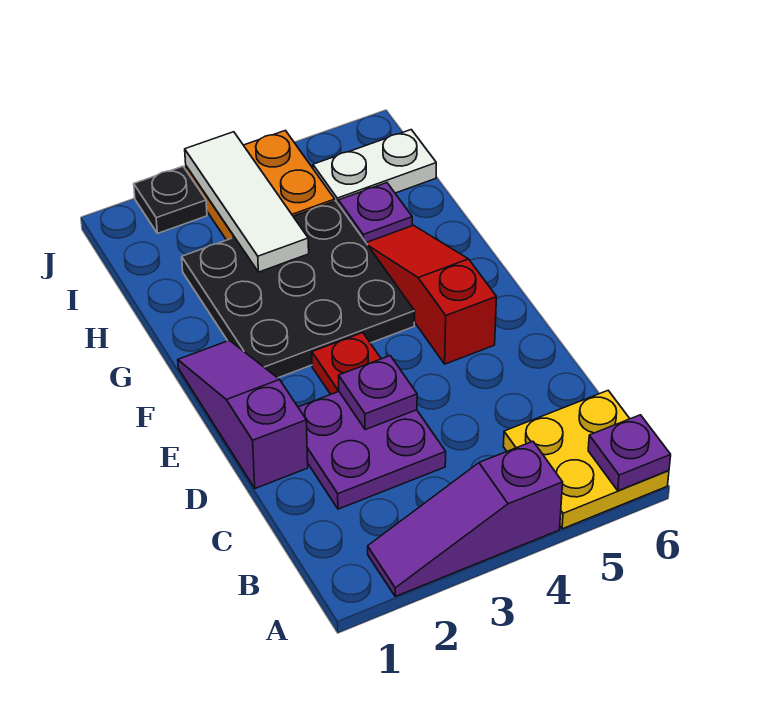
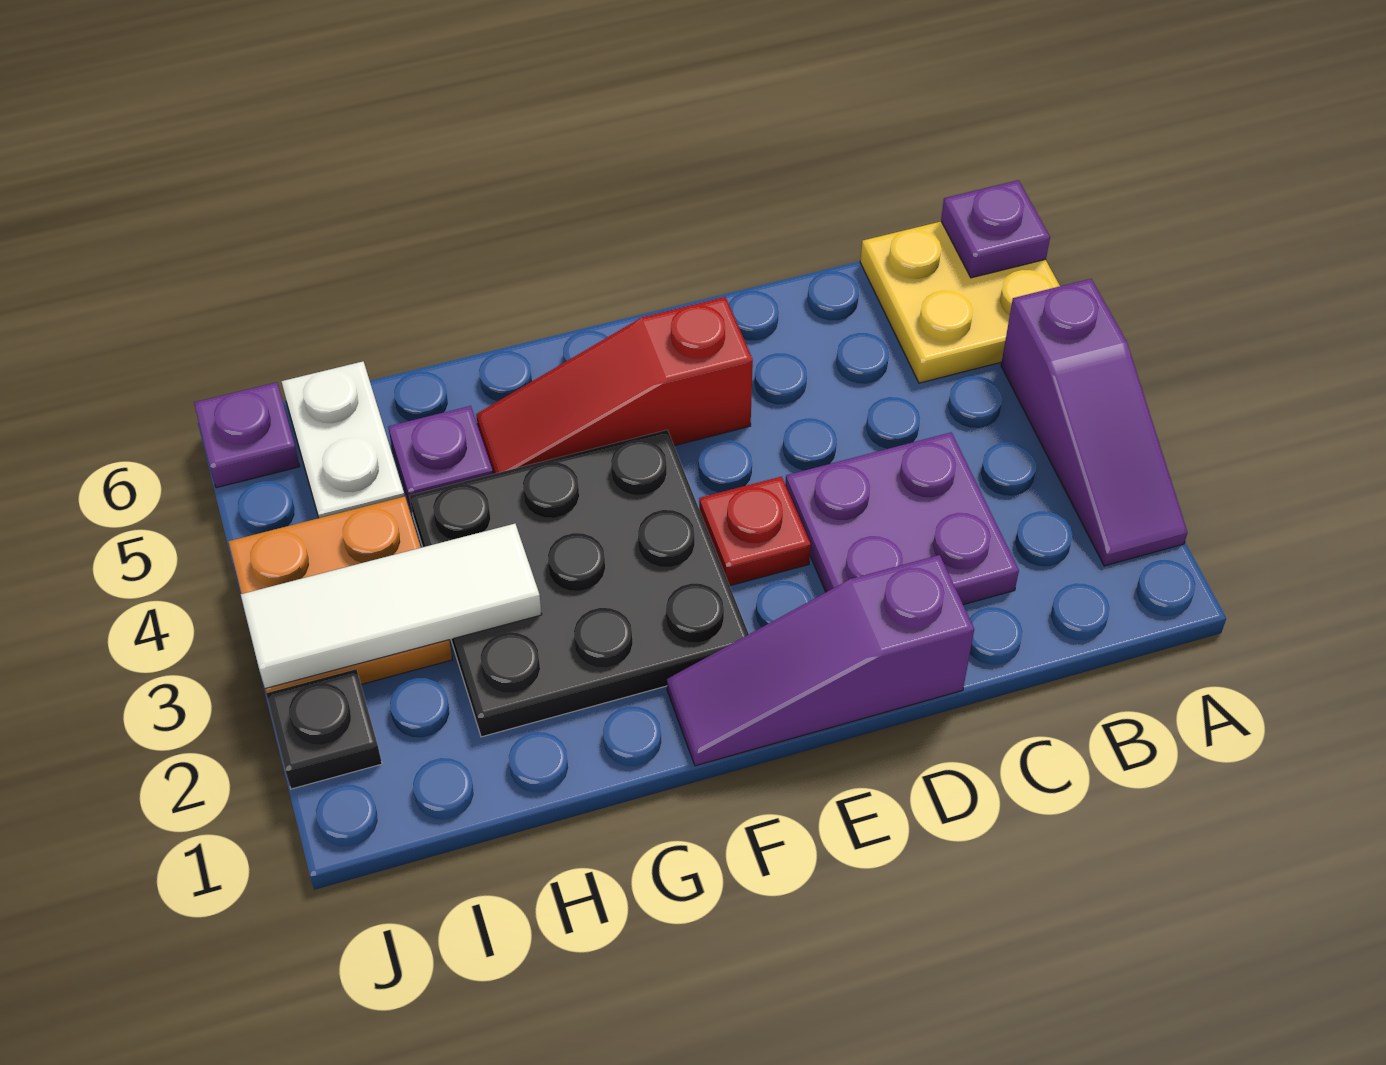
purple 1x1 plate [339,356,417,430] -> purple 1x1 plate moved to [194,382,300,488]

